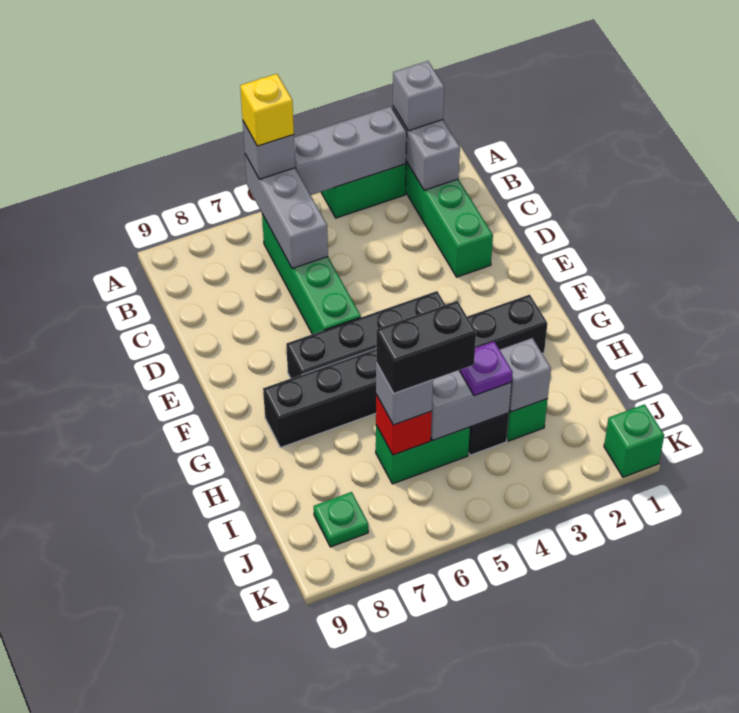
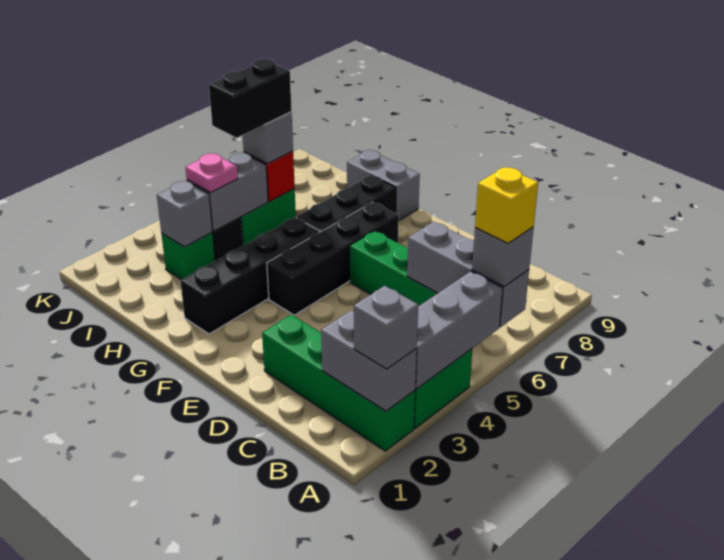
none -> grey 1x2 brick [347,150,420,220]
purple 1x1 plate [459,342,513,396] -> pink 1x1 plate [185,154,238,193]
green 1x1 plate [314,492,368,547] -> none
green 1x1 brick [604,404,664,477] -> none

